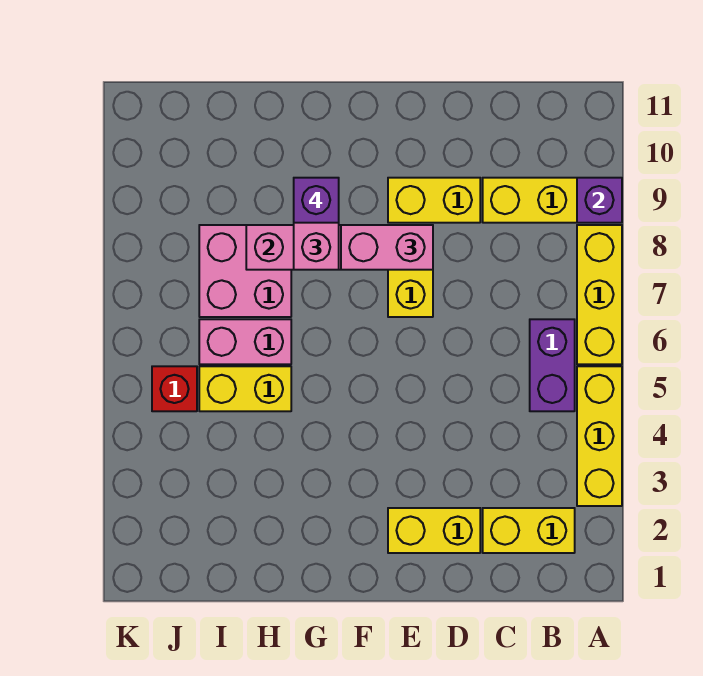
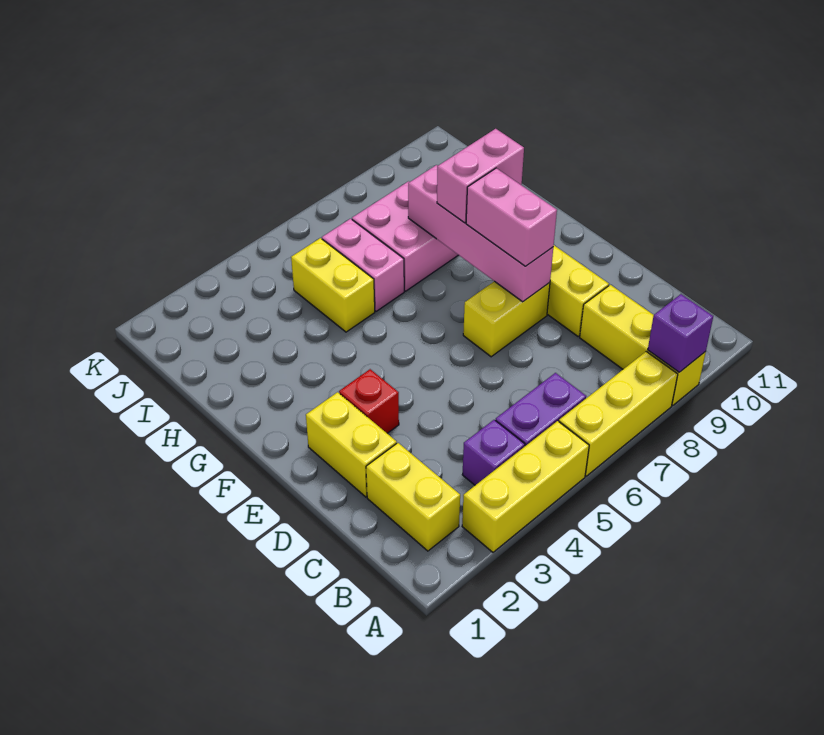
purple 1x1 brick [294,178,339,223] -> purple 1x1 brick moved to [462,420,525,485]
red 1x1 brick [152,366,197,411] -> red 1x1 brick moved to [339,369,399,433]

